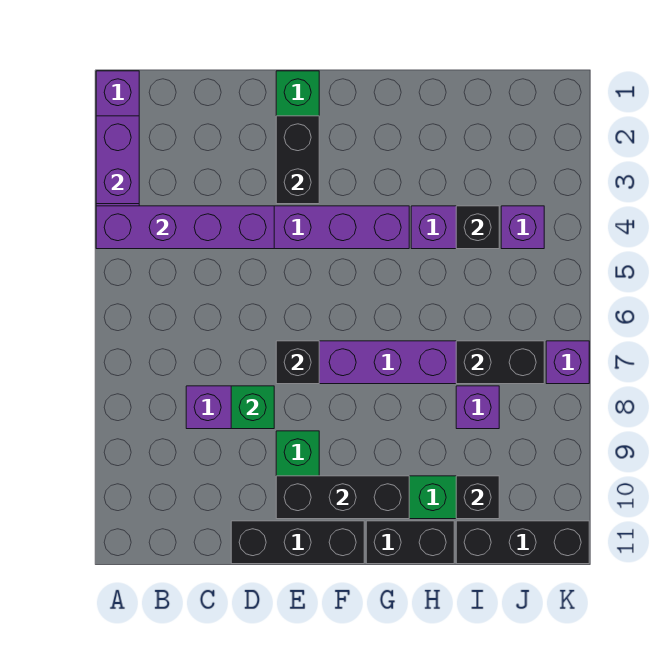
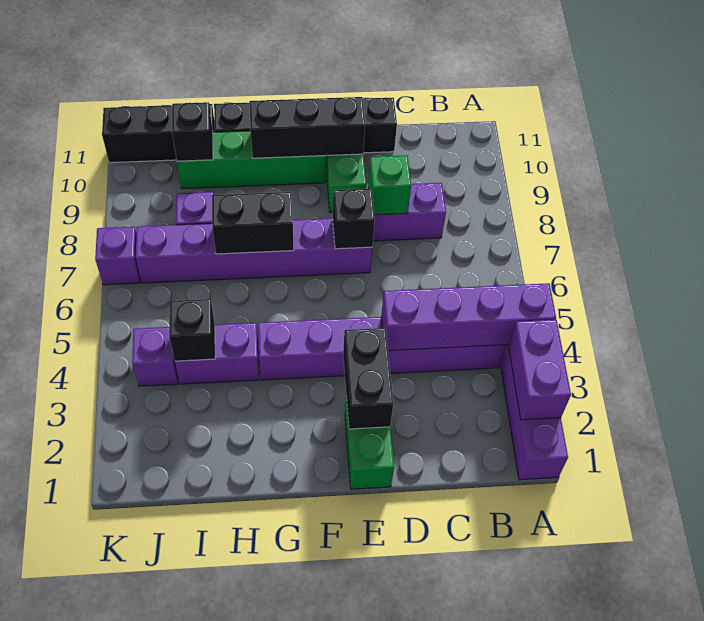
black 1x2 brick [456,341,544,384] -> black 1x2 brick moved to [212,192,294,254]

